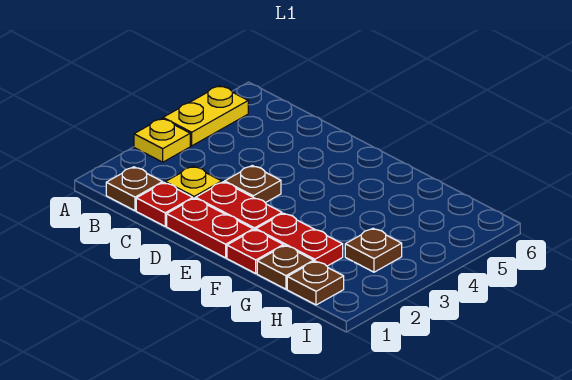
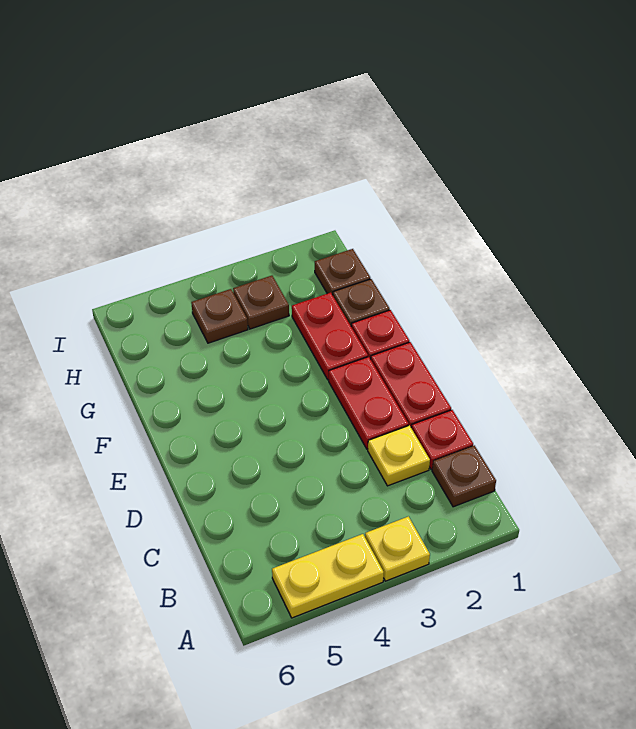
brown 1x1 plate [225,166,281,203] -> brown 1x1 plate moved to [191,289,248,343]

